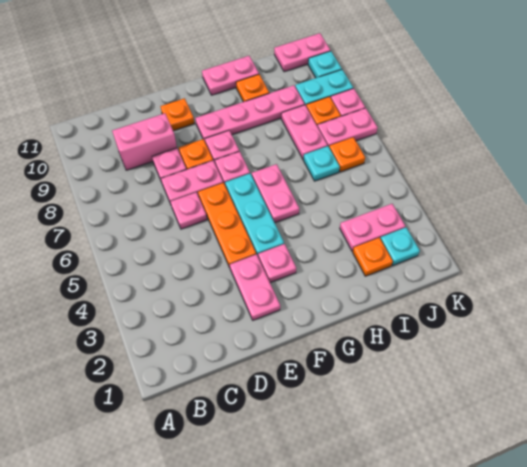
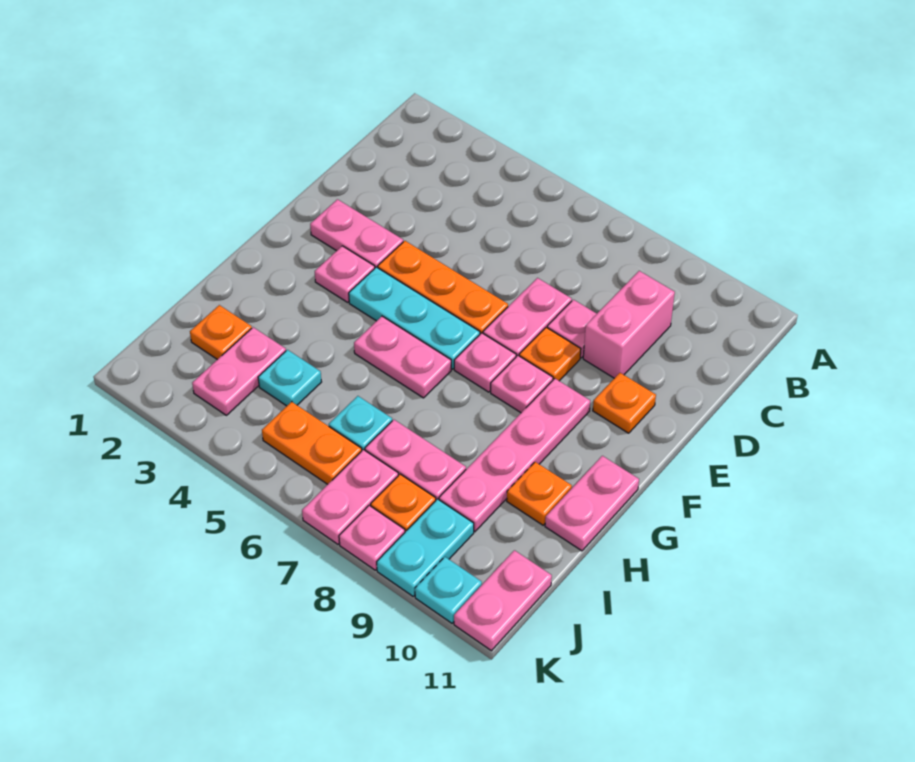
pink 1x1 plate [170,192,207,229] -> none
cyan 1x1 plate [380,228,420,265] -> cyan 1x1 plate moved to [258,350,321,406]
orange 1x1 plate [329,137,365,172] -> orange 1x2 plate [262,402,362,484]

